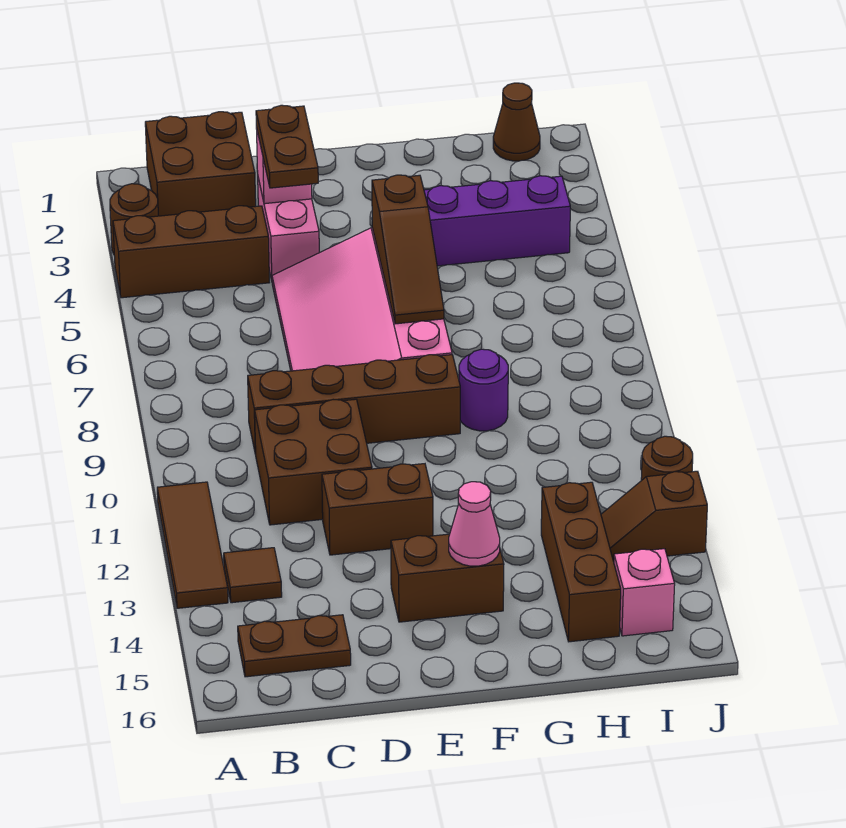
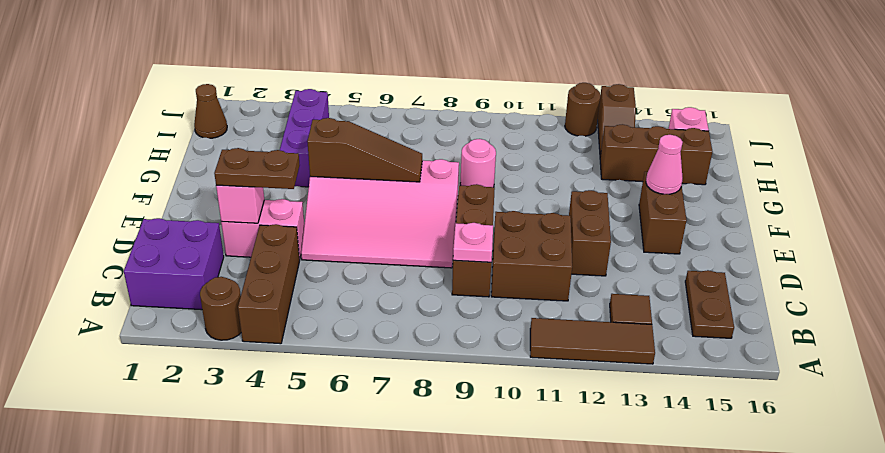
brown 2x2 brick [145,112,256,216] -> purple 2x2 brick [124,218,224,310]
brown 1x4 brick [248,355,460,455] -> brown 1x3 brick [452,184,495,297]
none -> pink 1x1 plate [453,223,493,262]
purple 1x1 round brick [459,349,508,431] -> pink 1x1 round brick [460,139,496,187]

